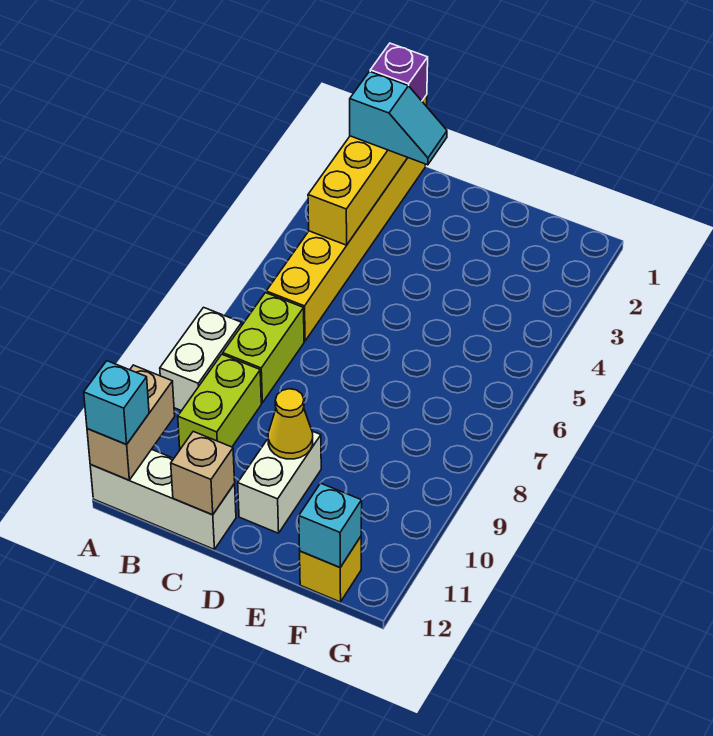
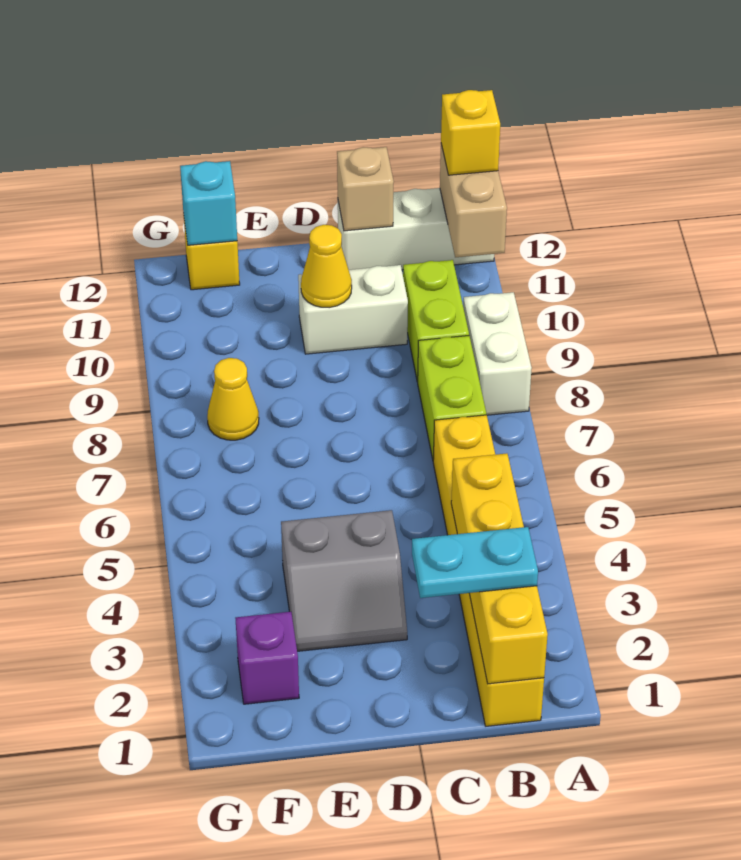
cyan 1x1 brick [84,361,149,445] -> yellow 1x1 brick [441,90,500,175]
purple 1x1 brick [370,43,428,101] -> purple 1x1 brick moved to [236,612,299,704]
cyan 1x2 slope [350,71,447,165] -> cyan 1x2 plate [412,527,538,598]
none -> grey 2x2 slope [281,510,407,651]
white 1x2 brick [238,431,321,533] -> white 1x2 brick turned to [298,265,408,354]
none -> yellow 1x1 cone [207,358,259,440]

